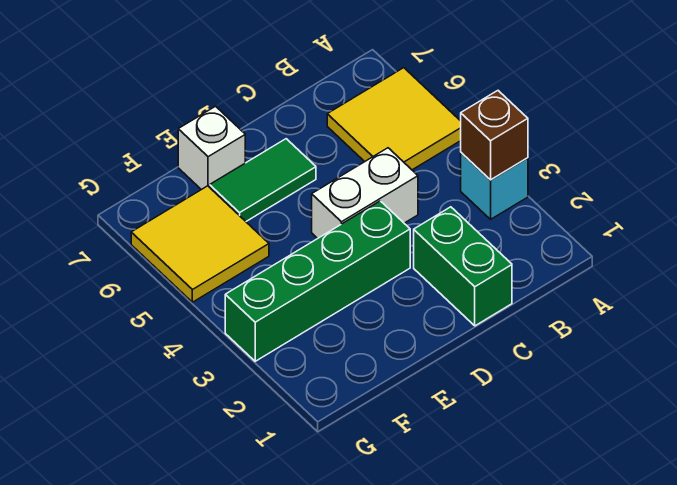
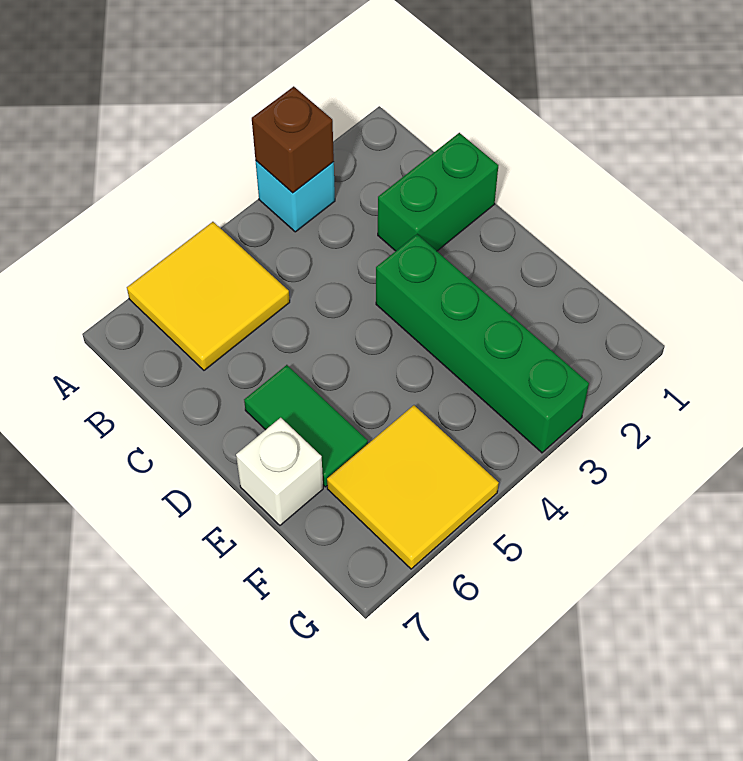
white 1x2 brick [312,148,418,238] -> none

